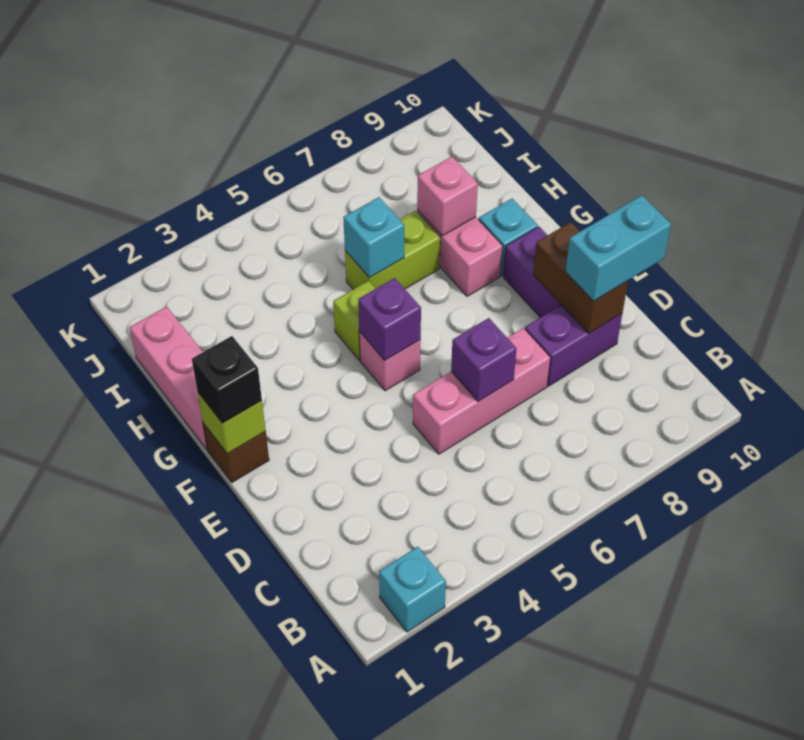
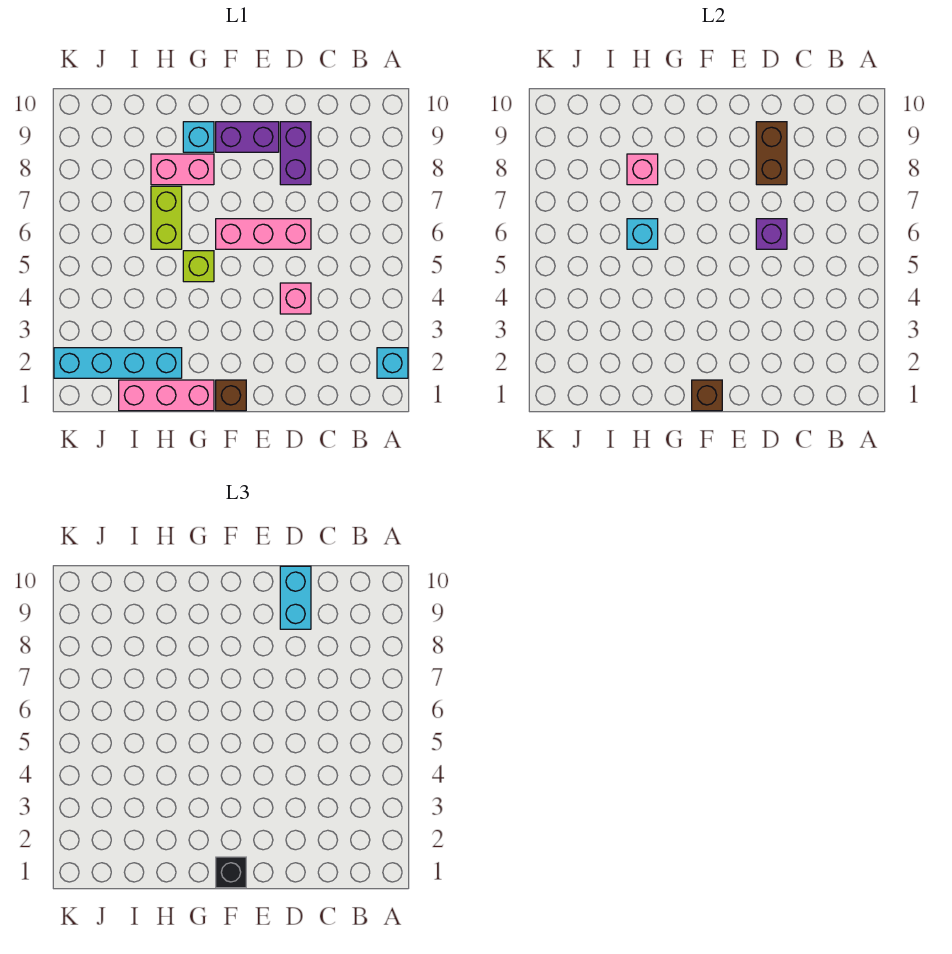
pink 1x3 brick [413,328,550,454] -> pink 1x3 brick turned to [216,219,311,249]
brown 1x2 brick [533,222,628,333] -> brown 1x2 brick turned to [756,122,787,185]
lime 1x1 brick [198,393,266,454] -> brown 1x1 brick [692,380,722,411]
pink 1x1 brick [359,332,421,391] -> pink 1x1 brick moved to [280,283,311,314]
purple 1x1 brick [358,278,421,360] -> none
none -> cyan 1x4 brick [54,348,182,378]

